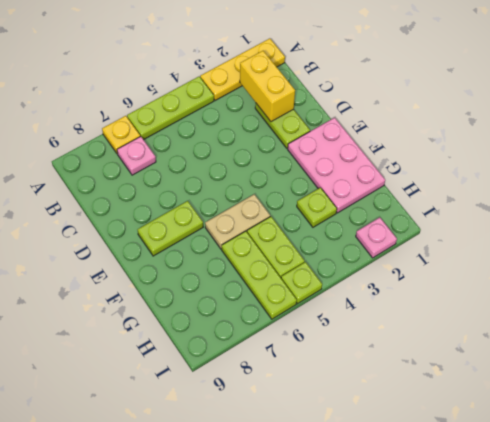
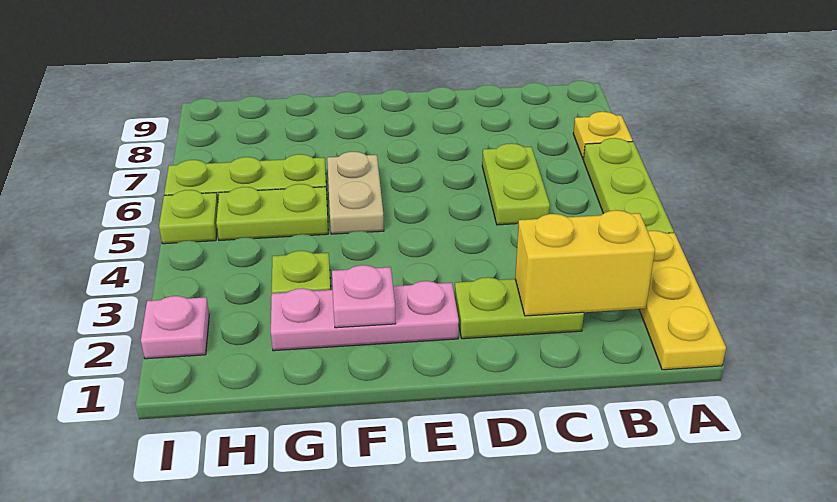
pink 1x1 plate [117,136,156,175] -> pink 1x1 plate moved to [332,265,396,328]
pink 2x3 plate [288,118,385,213] -> pink 1x3 plate [271,281,459,351]
lime 1x2 plate [138,201,203,256] -> lime 1x2 plate moved to [482,143,550,225]

